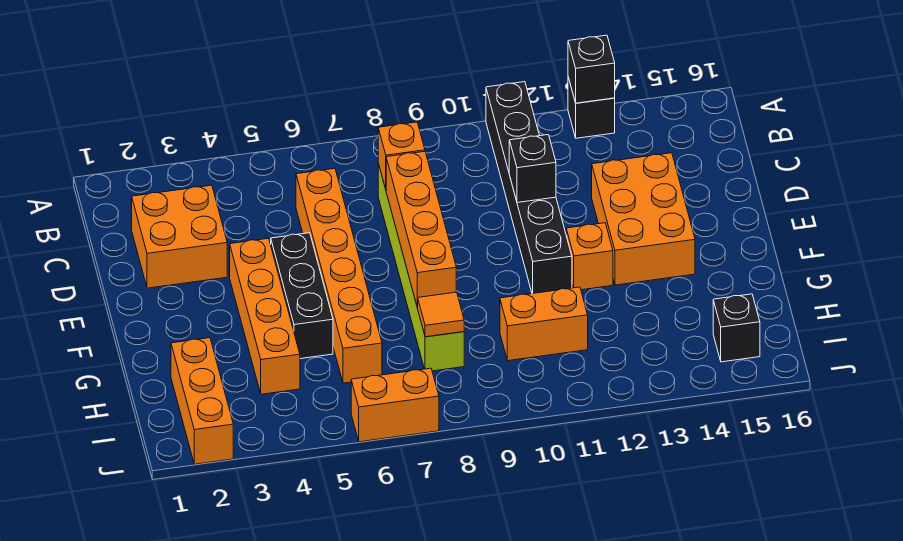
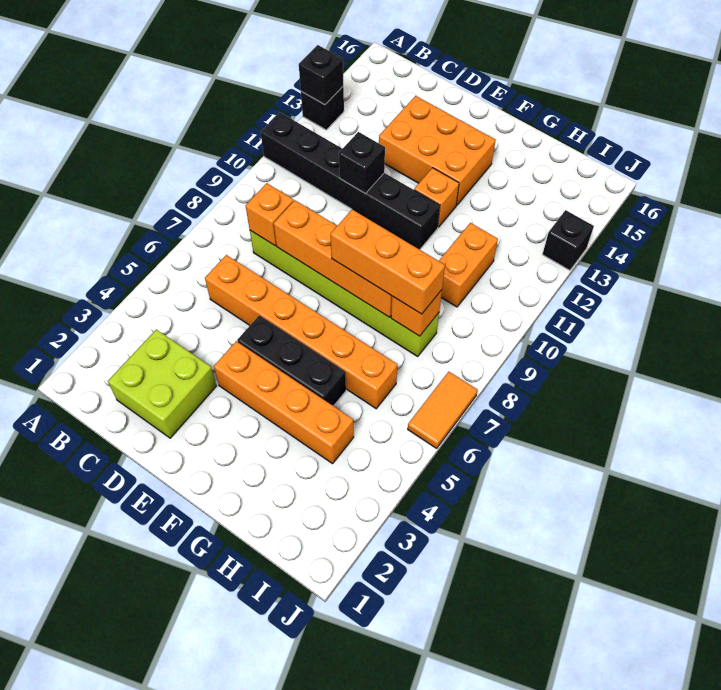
orange 2x2 brick [132,185,227,288] -> lime 2x2 brick [108,329,216,438]
orange 1x3 brick [171,338,233,464] -> orange 1x3 brick moved to [330,209,445,314]
orange 1x1 tile [418,292,464,337] -> orange 1x1 brick [391,290,442,336]
black 1x1 brick [713,294,760,362] -> black 1x1 brick moved to [543,210,594,270]
orange 1x2 brick [351,368,439,442] -> orange 1x2 tile [408,372,477,448]

